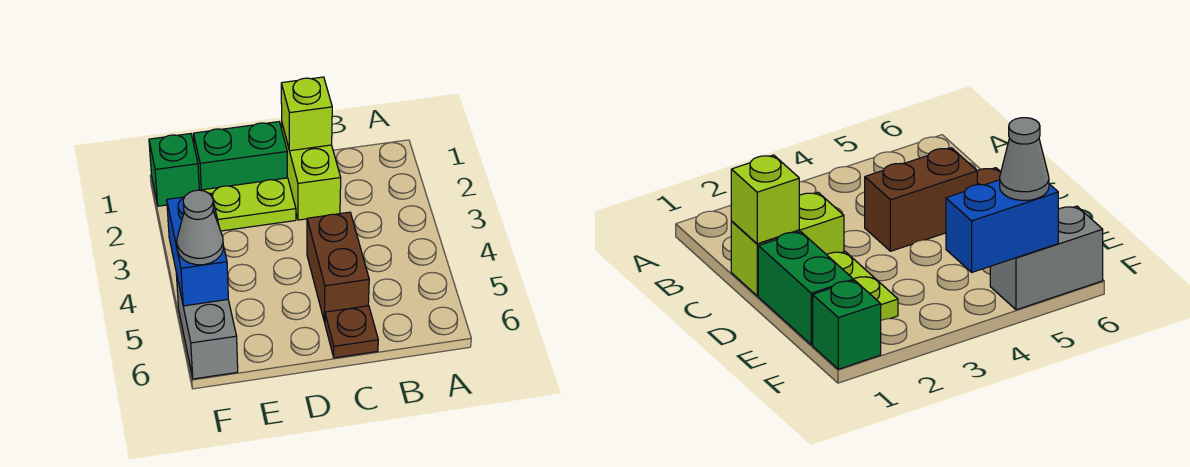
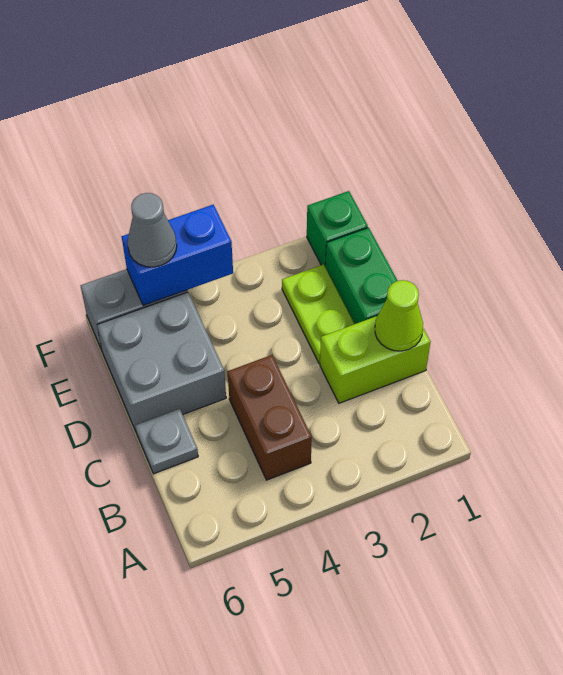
lime 1x1 brick [281,77,332,151] -> lime 1x1 cone [375,280,423,351]
brown 1x2 brick [307,212,369,322] -> brown 1x2 brick turned to [228,355,312,480]
brown 1x1 plate [325,306,378,358] -> grey 1x1 plate [135,409,198,474]
none -> grey 2x2 brick [97,292,226,431]

